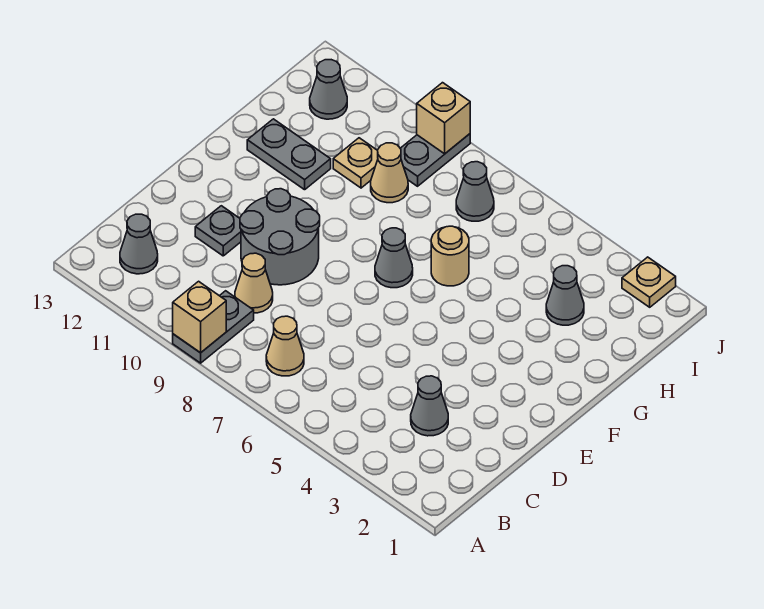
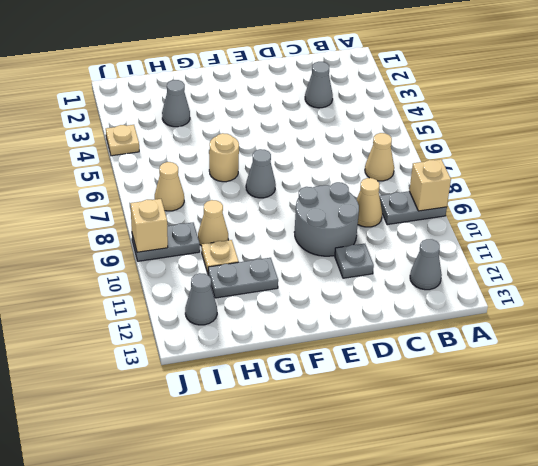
grey 1x2 plate [247,119,331,190] -> grey 1x2 plate turned to [208,258,278,298]
grey 1x1 cone [456,162,494,221] -> tan 1x1 cone [155,162,184,211]
tan 1x1 plate [622,257,676,307] -> tan 1x1 plate moved to [106,125,139,156]

